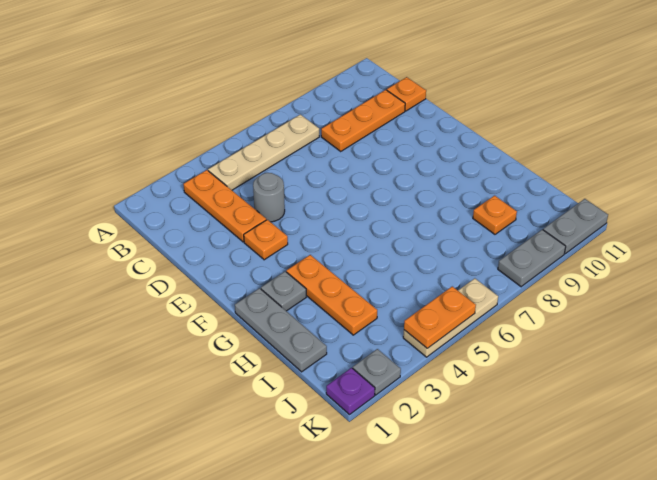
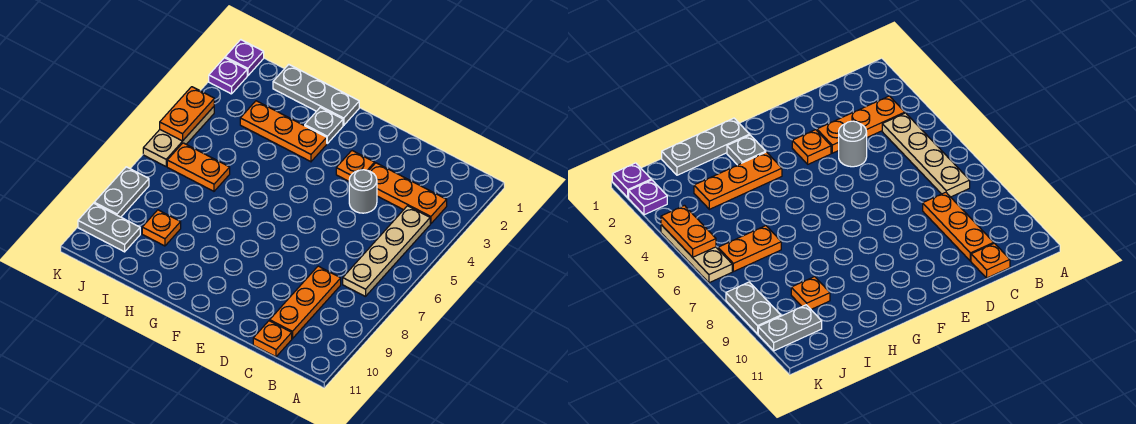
none -> orange 1x2 plate [167,143,230,191]
grey 1x1 plate [353,349,401,395] -> purple 1x1 plate [209,58,247,94]
grey 1x2 plate [543,199,608,254] -> grey 1x2 plate turned to [78,203,140,252]

